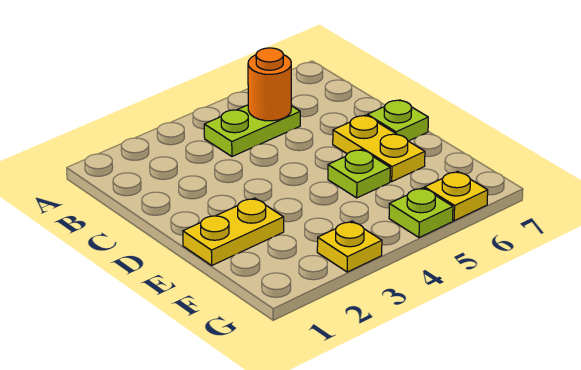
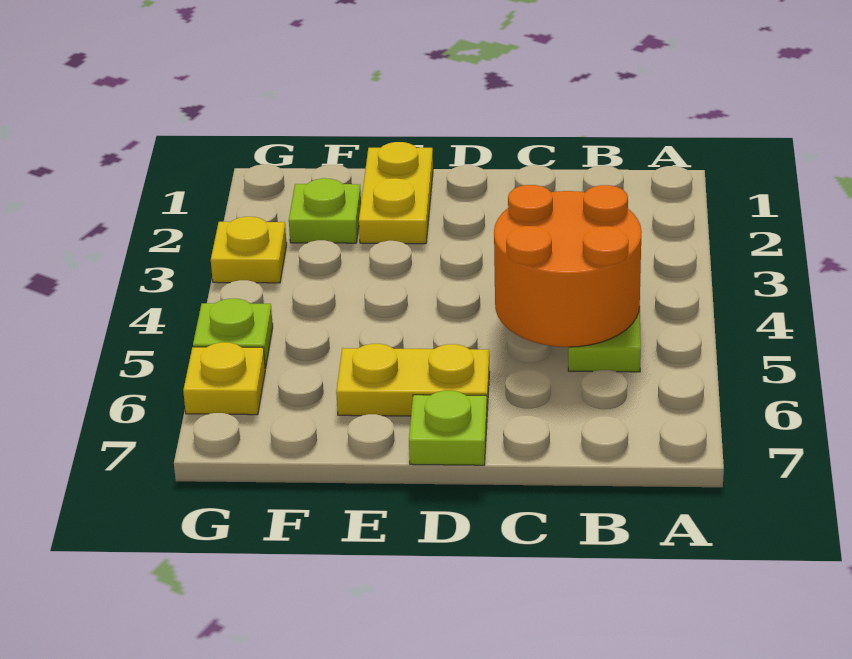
orange 1x1 round brick [248,48,291,121] -> orange 2x2 round brick [494,185,642,347]
lime 1x1 plate [328,149,390,198] -> lime 1x1 plate moved to [289,178,361,243]

